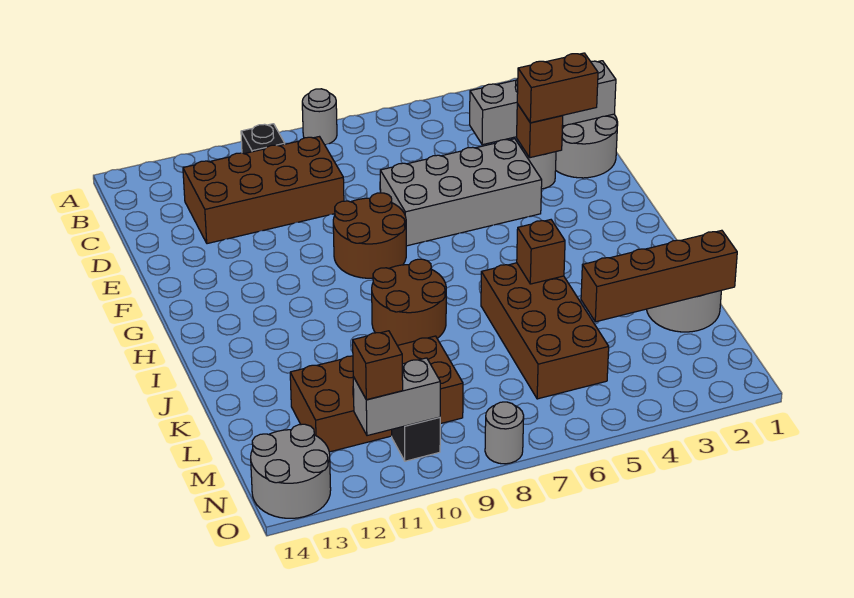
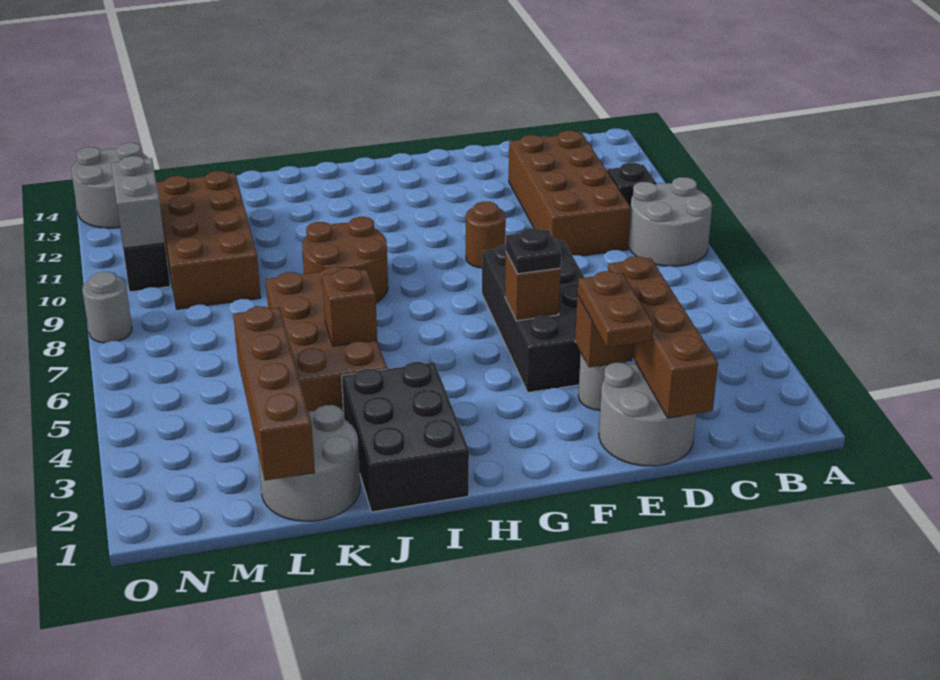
grey 1x1 round brick [302,89,337,145] -> grey 2x2 round brick [628,177,712,266]
grey 1x4 brick [470,61,616,145] -> brown 1x4 brick [608,257,718,418]
brown 1x2 brick [517,53,598,123] -> brown 1x2 plate [578,271,654,347]
grey 2x4 brick [380,139,542,246] -> black 2x4 brick [482,239,585,392]
none -> black 1x1 plate [506,228,561,274]
brown 2x2 round brick [333,193,406,278] -> brown 1x1 round brick [466,202,506,268]
none -> black 2x3 brick [342,362,469,512]
brown 2x4 brick [481,263,609,399] -> brown 2x4 brick turned to [266,267,387,414]
brown 1x1 brick [353,331,403,400] -> brown 1x1 brick moved to [505,253,561,321]

